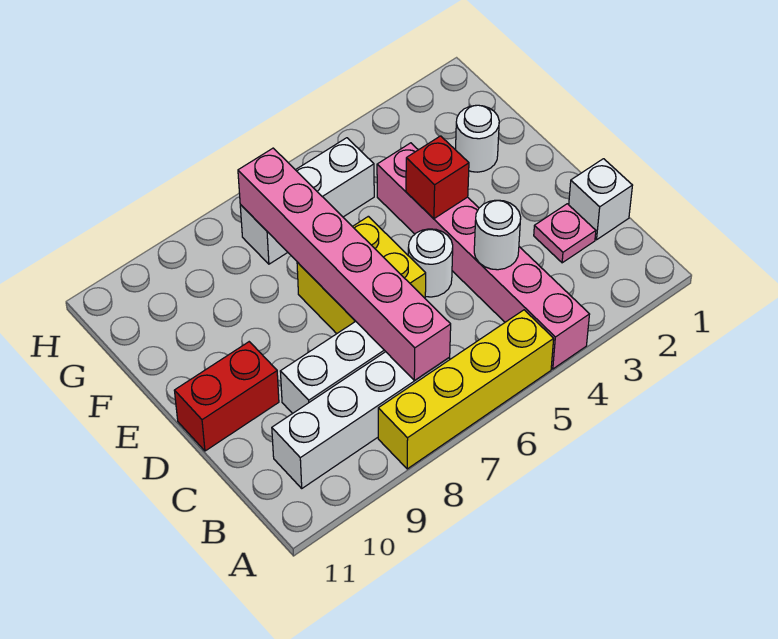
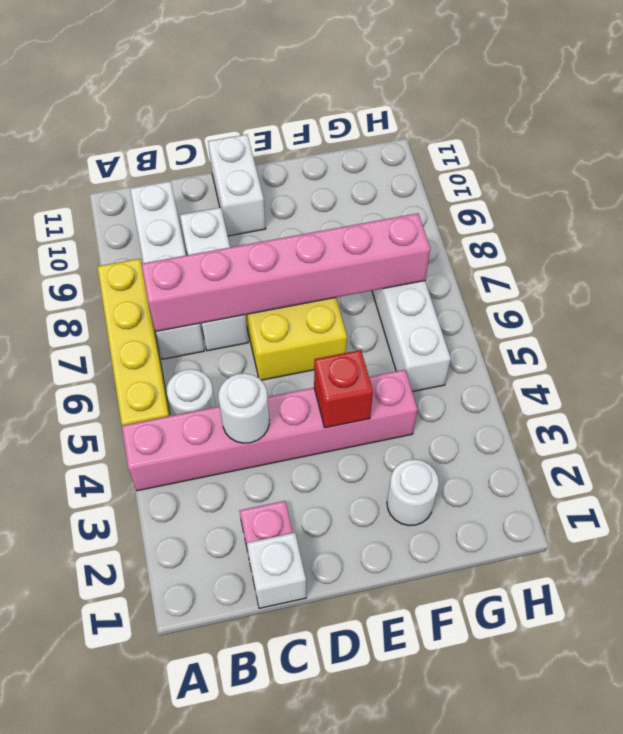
white 1x1 round brick [408,229,453,297] -> white 1x1 round brick moved to [167,369,216,416]
red 1x2 brick [174,342,279,451] -> white 1x2 brick [208,135,266,236]

